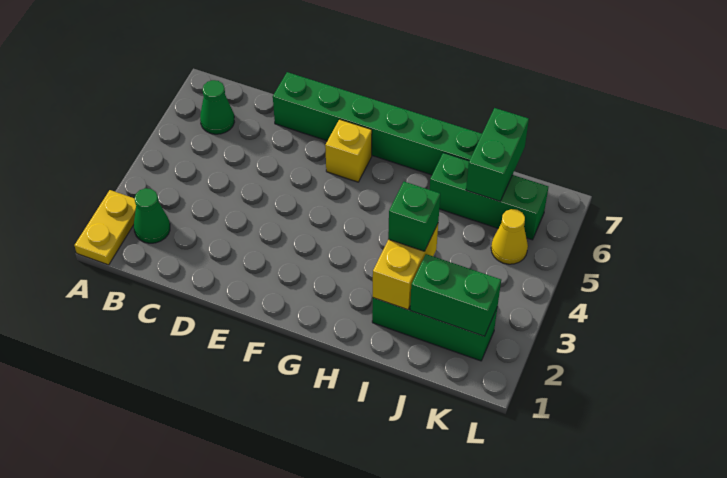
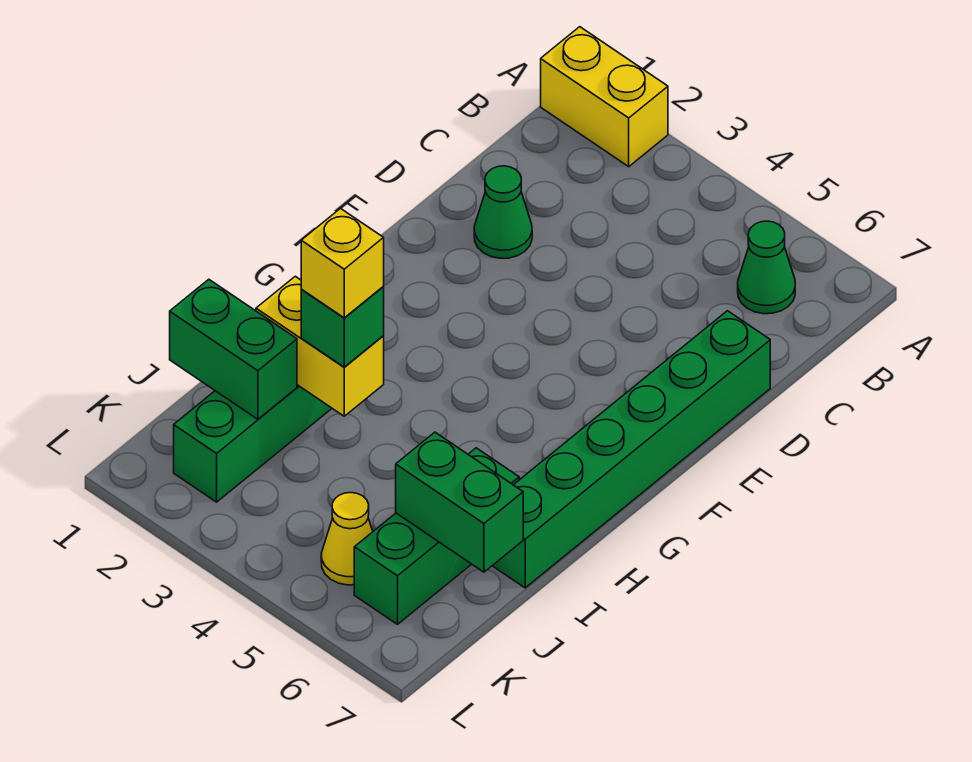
yellow 1x2 plate [75,190,136,265] -> yellow 1x2 brick [541,27,668,167]
green 1x1 cone [134,188,170,243] -> green 1x1 cone moved to [474,166,532,258]
yellow 1x1 brick [325,119,372,182] -> yellow 1x1 brick moved to [301,209,384,318]
green 1x2 brick [410,254,501,336] -> green 1x2 brick turned to [170,279,297,419]

